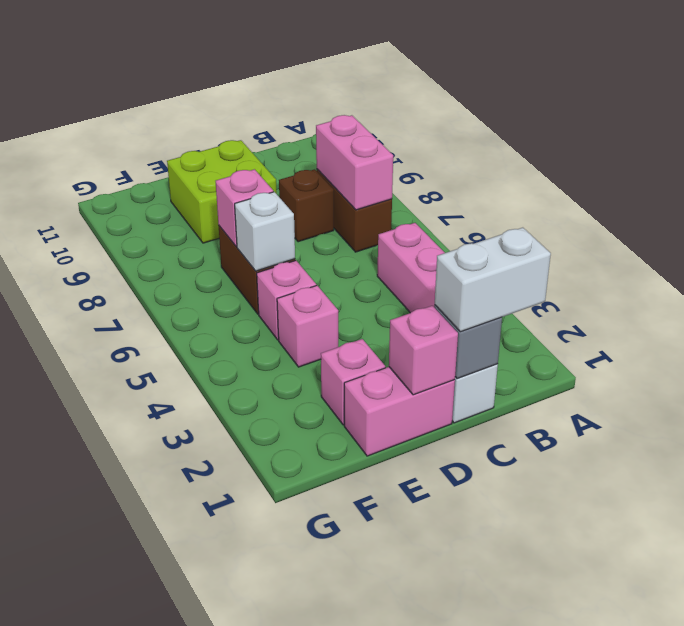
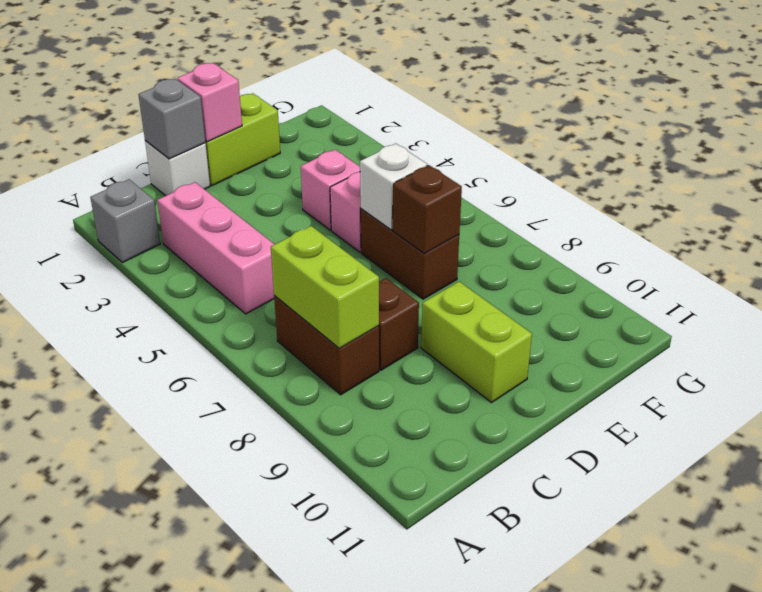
none -> grey 1x1 brick [90,179,160,263]
white 1x2 brick [435,228,551,332] -> none
pink 1x2 brick [316,115,393,210] -> lime 1x2 brick [271,226,379,348]
pink 1x2 brick [344,367,455,456] -> lime 1x2 brick [205,93,280,186]
lime 2x2 brick [167,140,277,243] -> lime 1x2 brick [421,282,532,403]
pink 1x1 brick [321,339,385,425] -> none
pink 1x1 brick [216,169,273,247] -> brown 1x1 brick [393,165,462,254]

